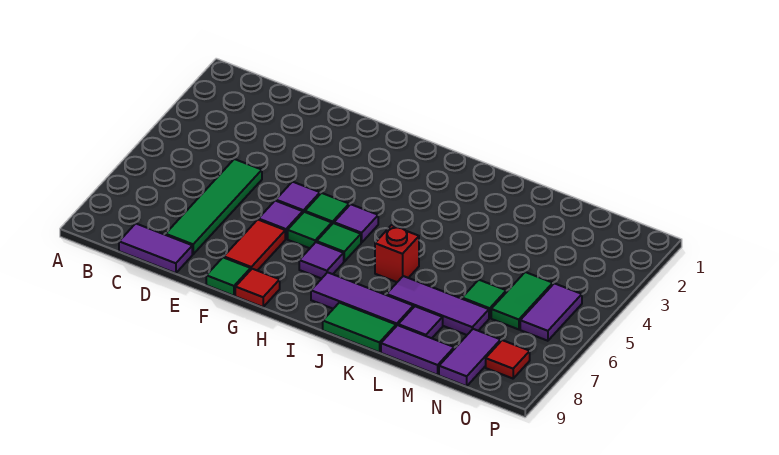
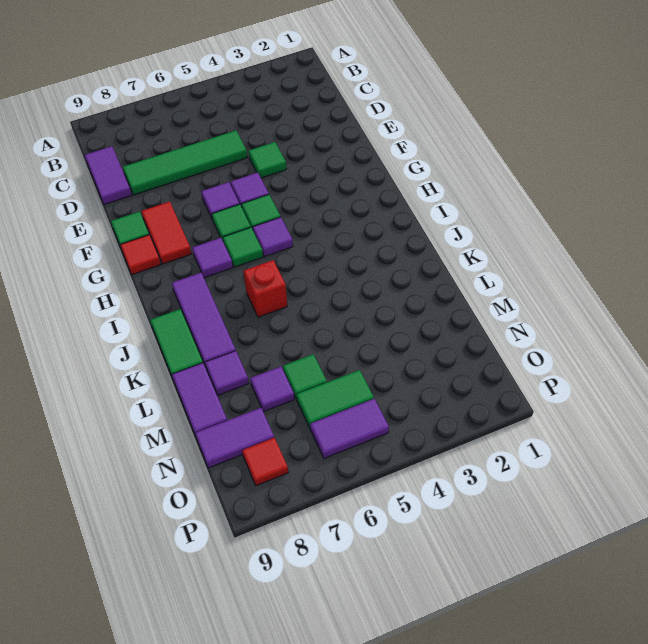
none -> green 1x1 tile [248,142,286,178]
red 1x2 tile [224,220,285,271] -> red 1x2 tile turned to [141,202,191,264]
purple 1x3 tile [387,276,489,335] -> purple 1x1 tile [250,367,294,412]

